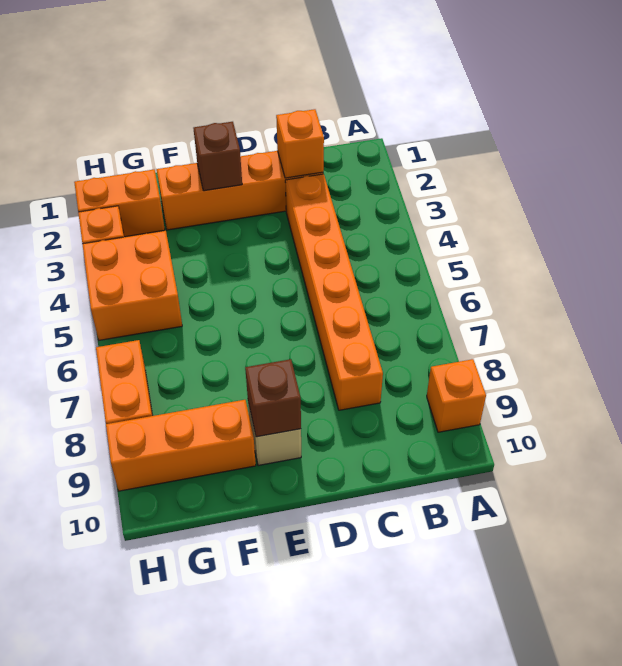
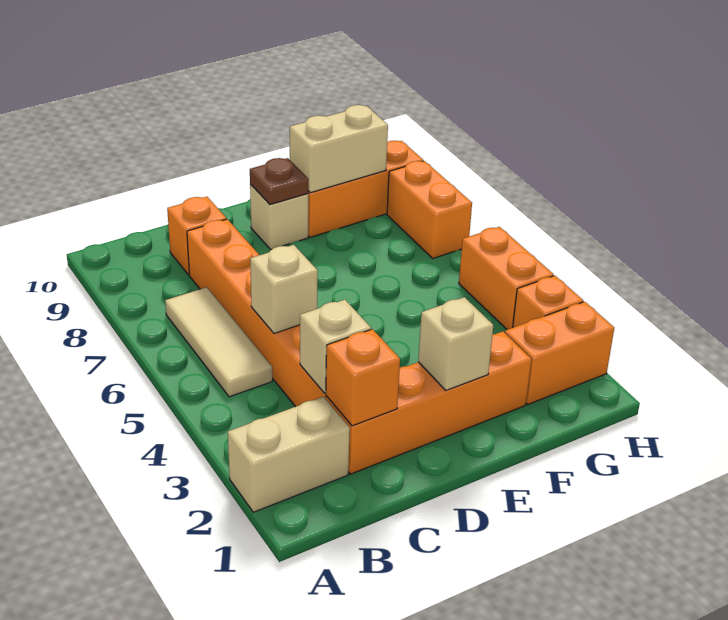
none -> tan 1x2 brick [228,397,350,512]
orange 1x1 brick [427,359,486,432] -> orange 1x1 brick moved to [167,197,227,275]
none -> tan 1x3 tile [165,287,272,397]
none -> tan 1x1 brick [300,300,371,393]
none -> tan 1x1 brick [250,245,318,333]
brown 1x1 brick [194,122,242,191] -> tan 1x1 brick [418,297,493,390]
brown 1x1 brick [245,359,301,437] -> brown 1x1 plate [250,158,308,205]
none -> tan 1x2 brick [290,105,388,193]
orange 2x2 brick [82,231,182,340] -> orange 1x2 brick [459,227,554,330]

